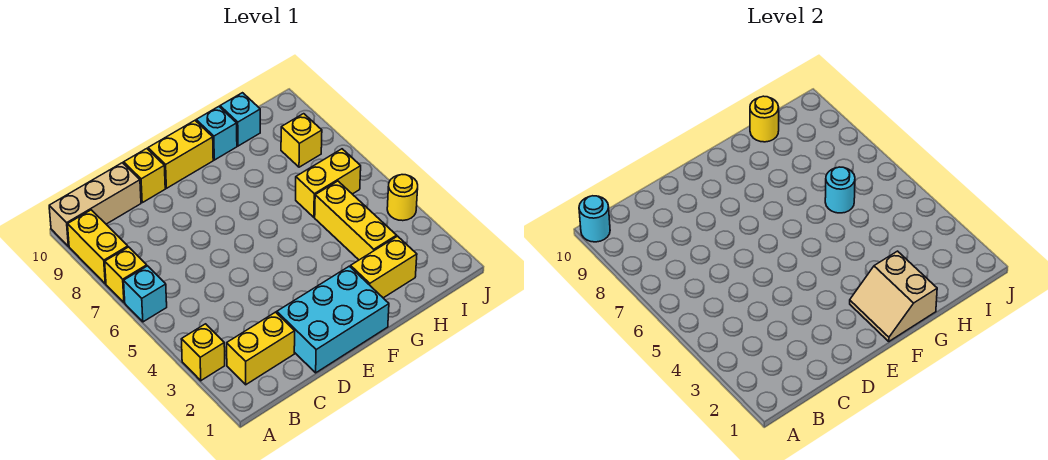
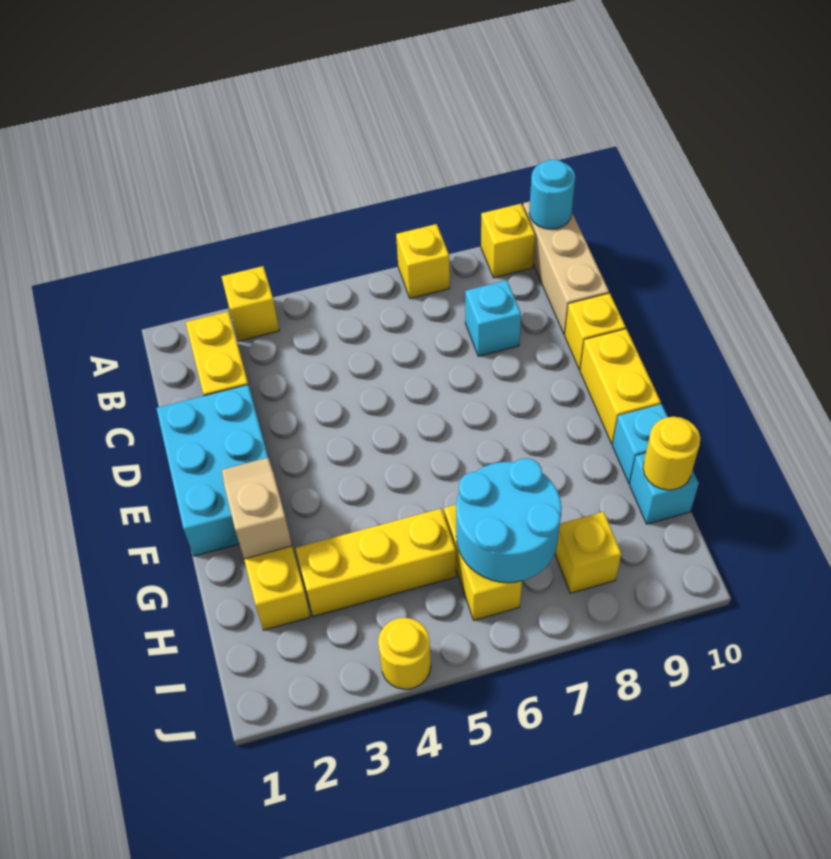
cyan 1x1 brick [124,266,167,322] -> cyan 1x1 brick moved to [465,280,521,356]
yellow 1x2 brick [68,210,128,284] -> yellow 1x1 brick [481,204,535,278]
tan 2x2 slope [850,251,937,341] -> tan 1x2 slope [222,458,292,559]
cyan 1x1 round brick [825,167,855,213] -> cyan 2x2 round brick [456,458,562,583]

